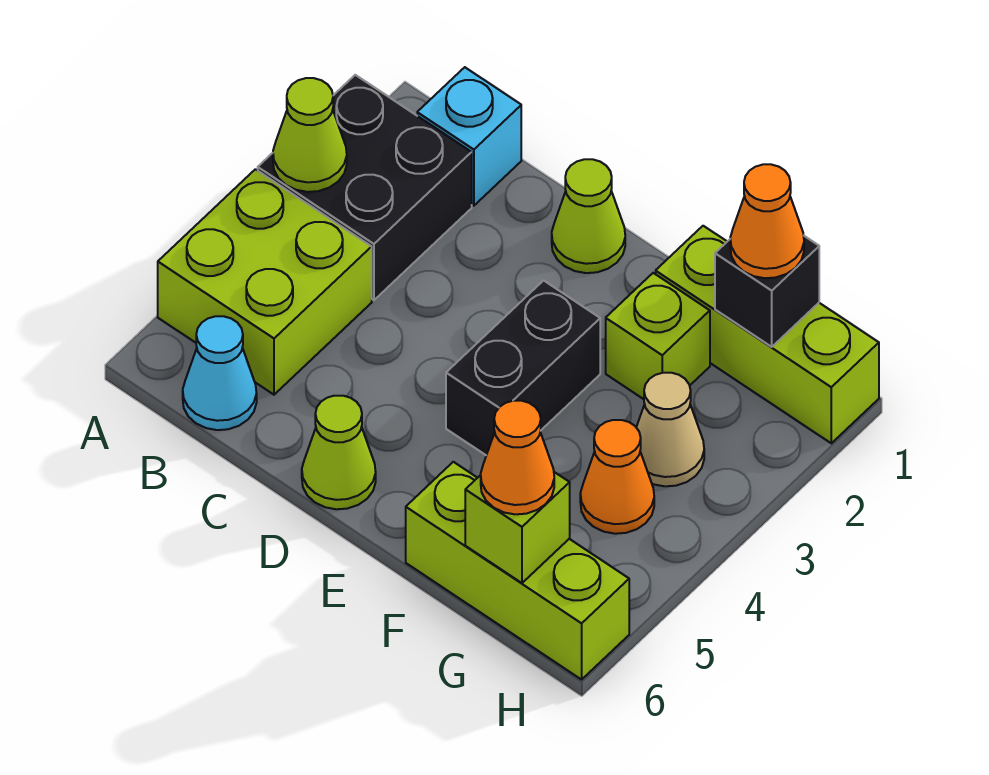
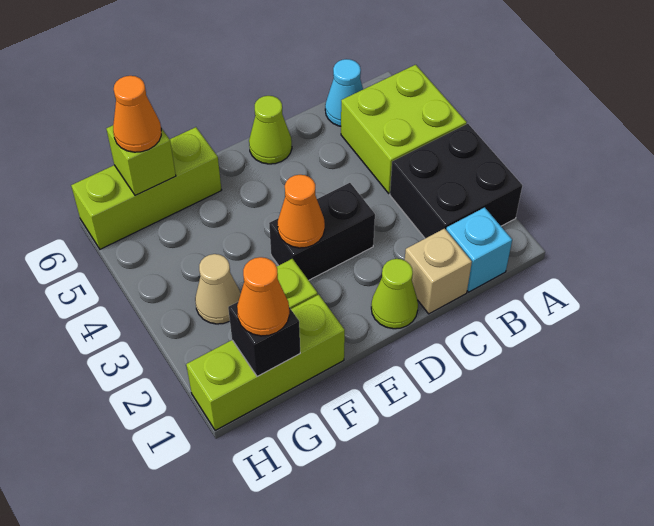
lime 1x1 cone [273,78,347,192] -> none
none -> tan 1x1 brick [405,229,472,314]
black 1x2 brick [446,280,600,455] -> black 1x2 brick turned to [269,183,375,280]
orange 1x1 cone [580,420,654,534] -> orange 1x1 cone moved to [278,175,325,248]

